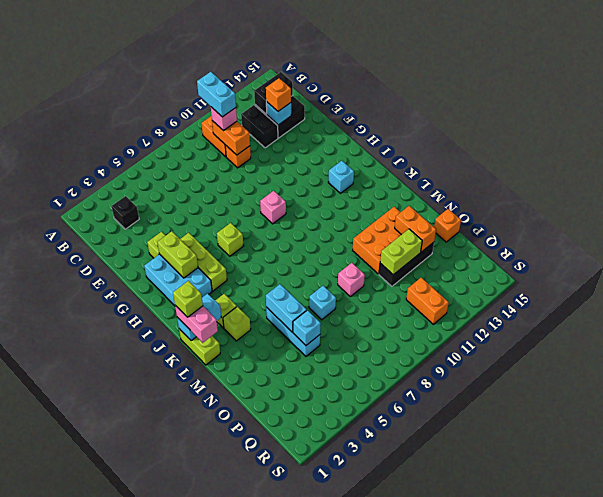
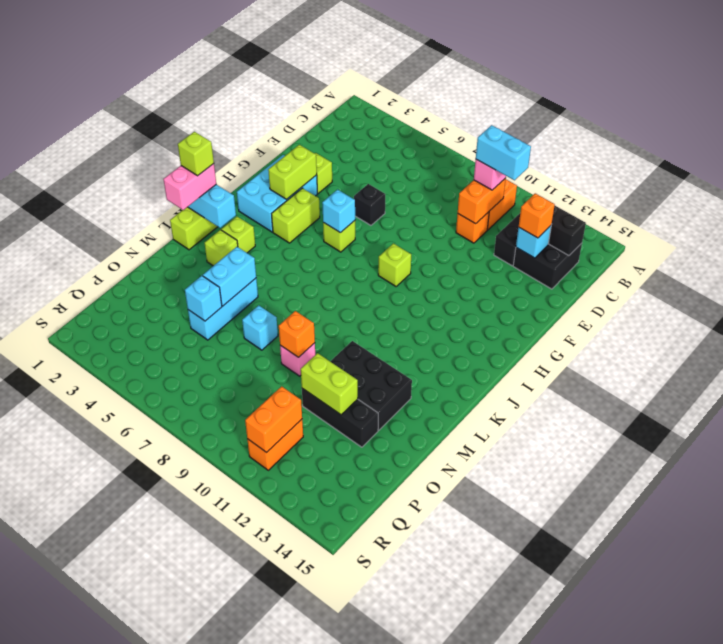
cyan 1x2 brick [197,72,236,117] -> cyan 1x2 brick turned to [476,125,531,180]
black 1x1 brick [111,196,139,229] -> black 1x1 brick moved to [354,184,385,225]
lime 1x3 brick [180,233,227,291] -> lime 1x2 brick [272,188,320,243]
pink 1x1 brick [260,191,286,224] -> lime 1x1 brick [378,243,411,286]
cyan 1x1 brick [328,161,354,193] -> cyan 1x1 brick moved to [322,190,355,233]
orange 2x3 brick [353,207,401,274] -> black 2x3 brick [330,341,412,430]
orange 1x2 brick [395,206,436,252] -> orange 1x2 brick moved to [245,386,302,453]
orange 1x1 brick [434,209,461,242] -> orange 1x1 brick moved to [279,311,315,357]

